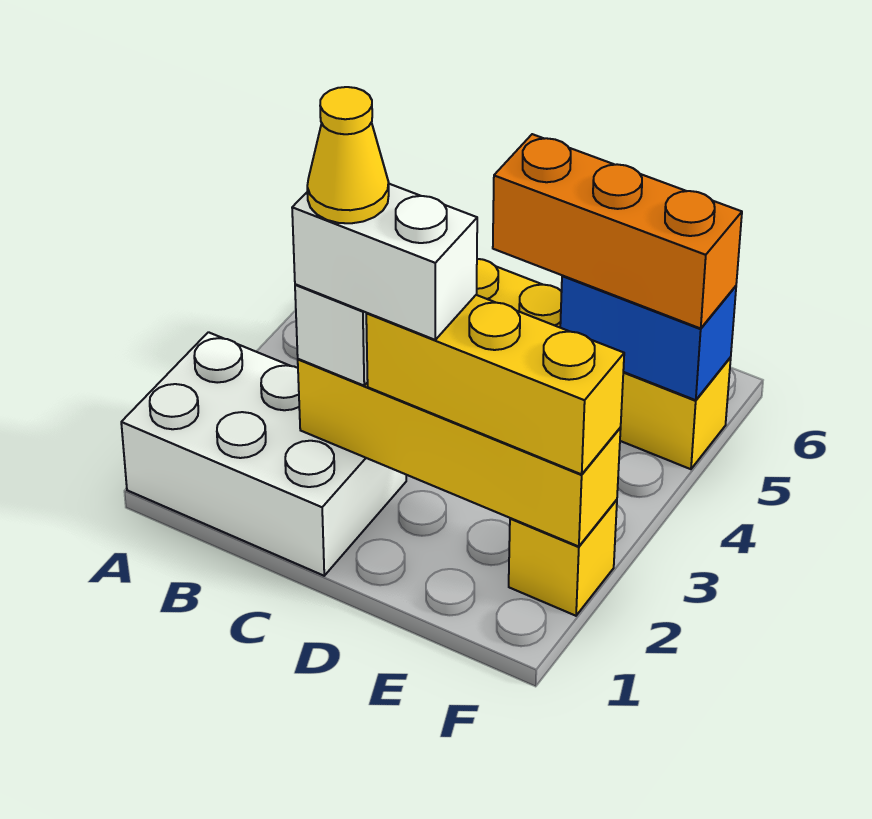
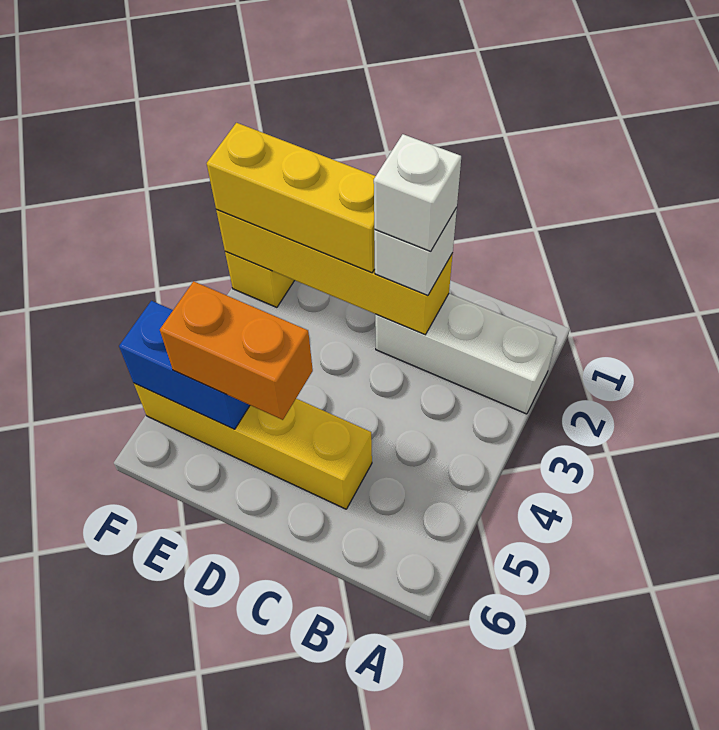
white 2x3 brick [121,332,406,576] -> white 1x3 brick [375,294,556,414]
white 1x2 brick [292,184,477,340] -> white 1x1 brick [374,134,461,251]
yellow 1x1 cone [307,87,389,223] -> none
orange 1x3 brick [493,134,742,328] -> orange 1x2 brick [160,281,313,420]

